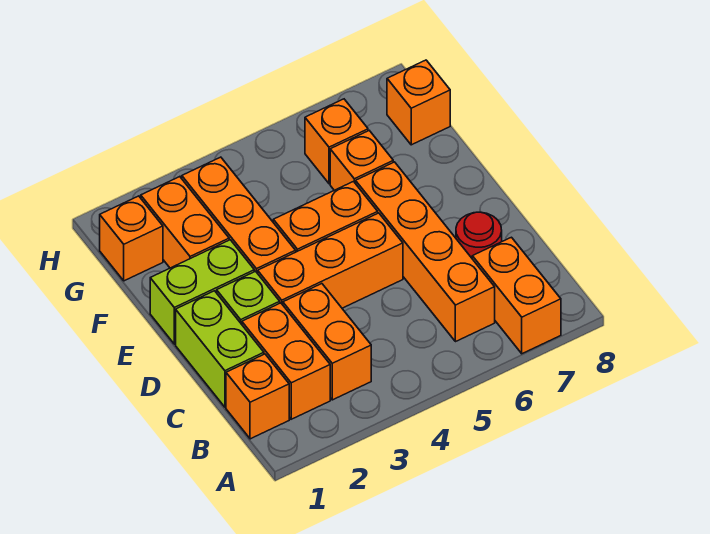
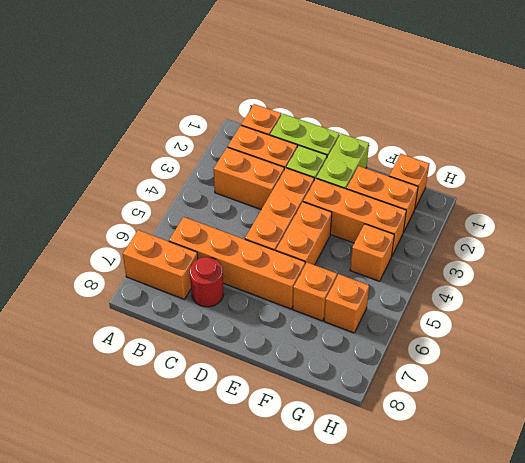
orange 1x1 brick [387,60,450,145] -> orange 1x1 brick moved to [350,224,394,281]

